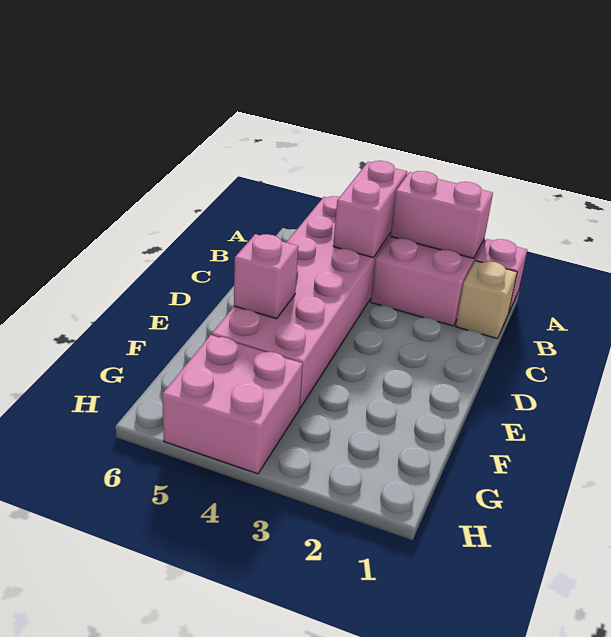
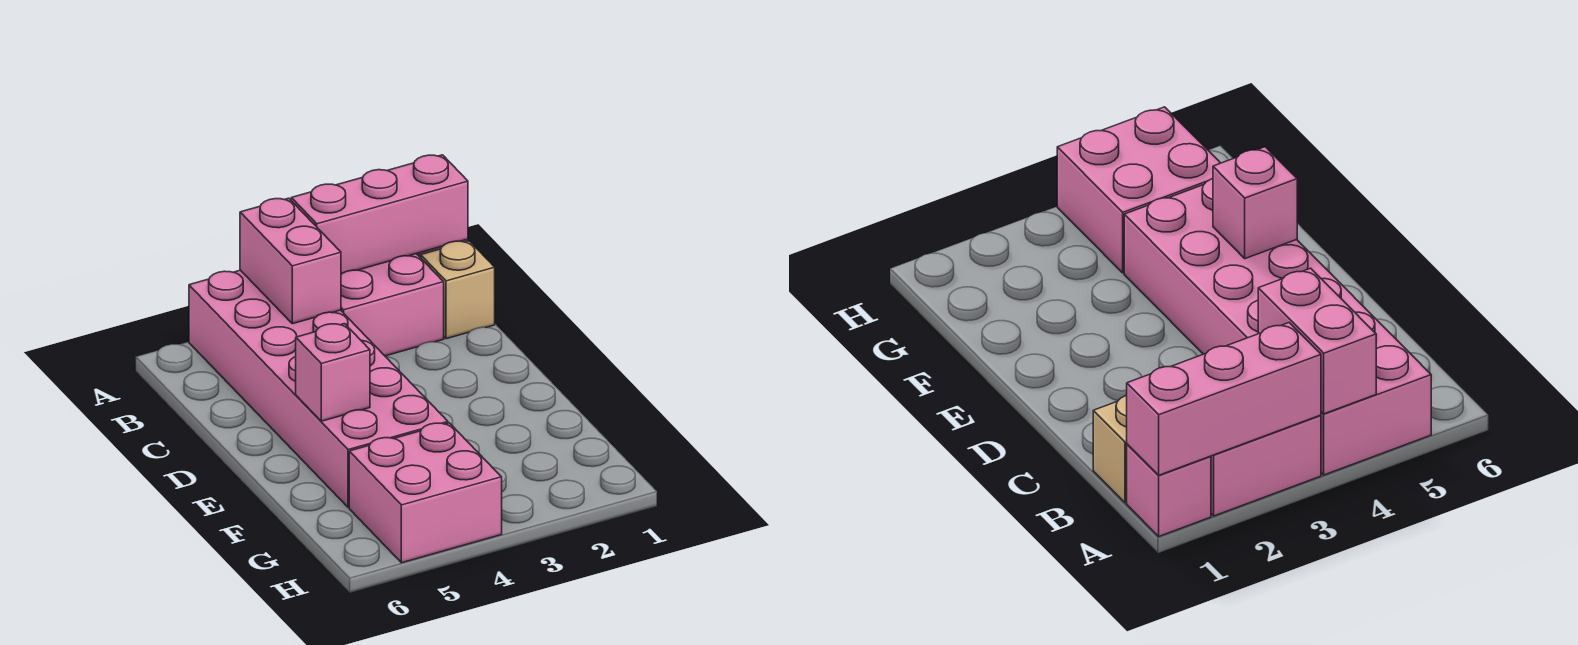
pink 1x2 brick [390,171,493,258] -> pink 1x3 brick [291,155,468,274]

